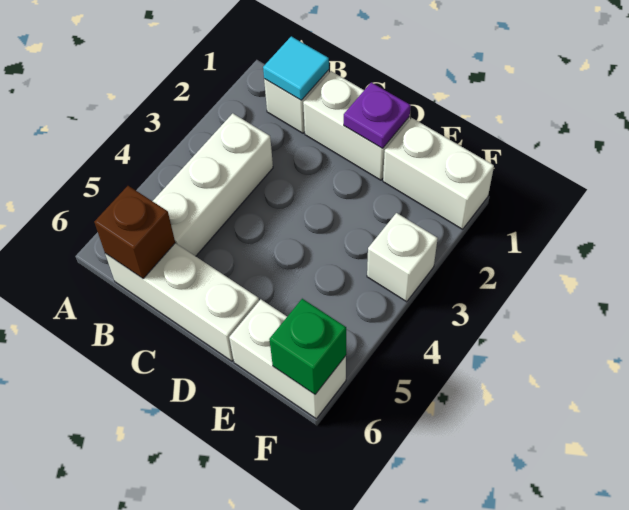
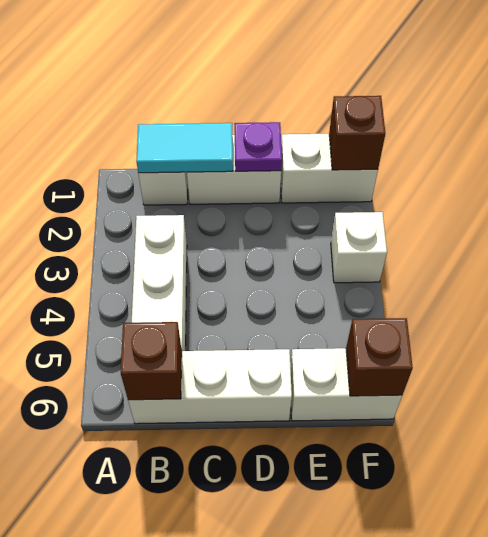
cyan 1x1 tile [263,36,329,100] -> cyan 1x2 tile [136,123,233,173]
none -> brown 1x1 brick [329,96,385,170]
green 1x1 brick [269,299,346,394] -> brown 1x1 brick [346,318,413,396]

